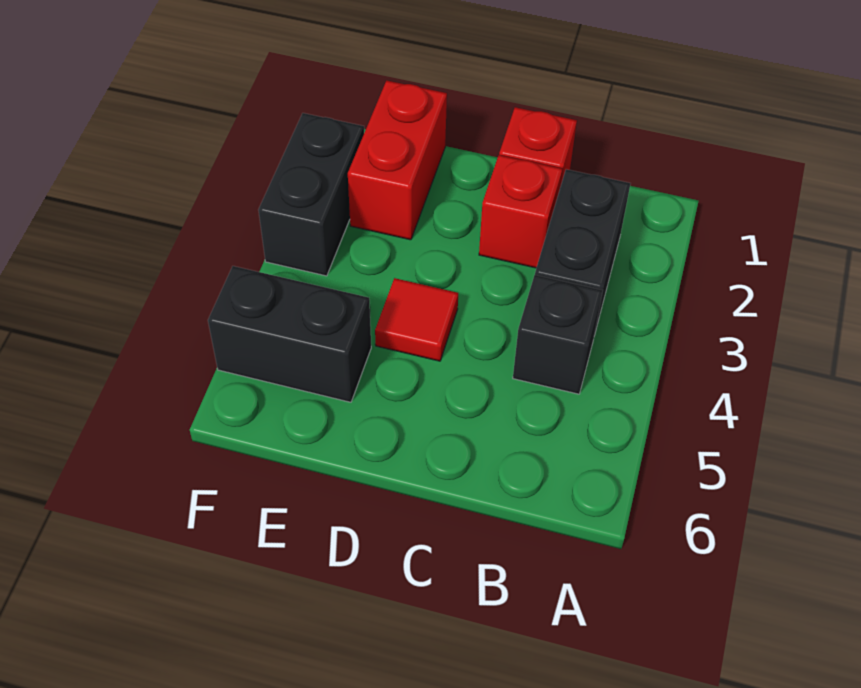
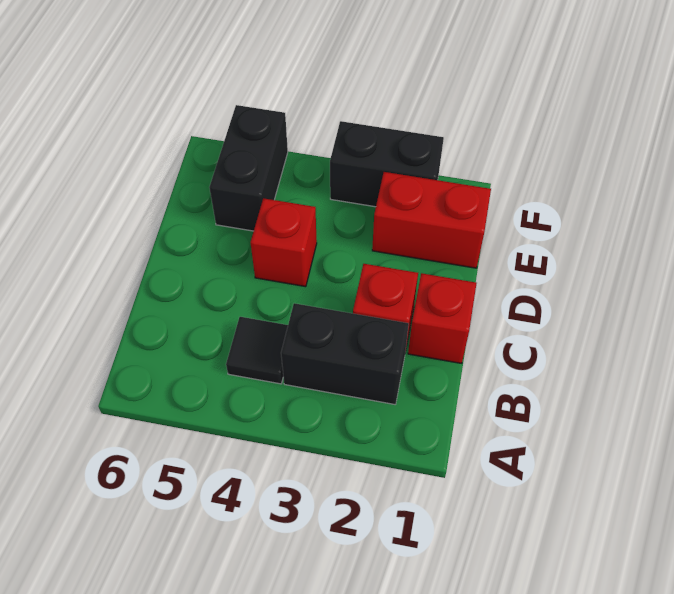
black 1x1 brick [513,275,603,394] -> black 1x1 tile [226,317,288,384]
red 1x1 tile [375,278,458,361] -> red 1x1 brick [250,198,317,287]

